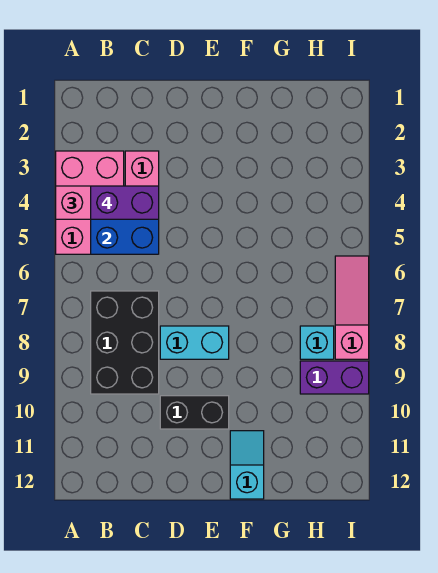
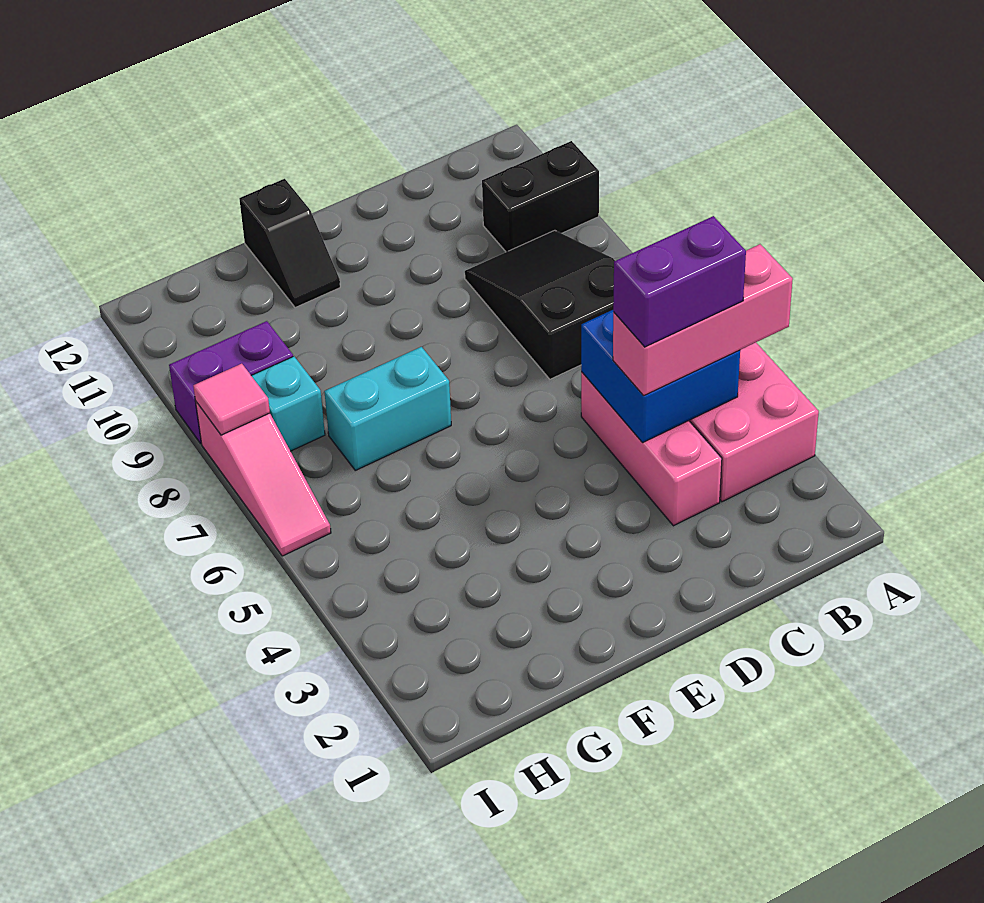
black 2x3 brick [91,291,159,394] -> black 2x3 slope [465,230,615,379]
cyan 1x2 brick [160,326,229,359] -> cyan 1x2 brick moved to [324,347,451,470]
black 1x2 brick [160,396,229,429] -> black 1x2 brick moved to [482,141,599,252]
cyan 1x2 slope [230,431,264,499] -> black 1x2 slope [239,179,340,308]
none -> pink 1x1 tile [193,364,270,435]

